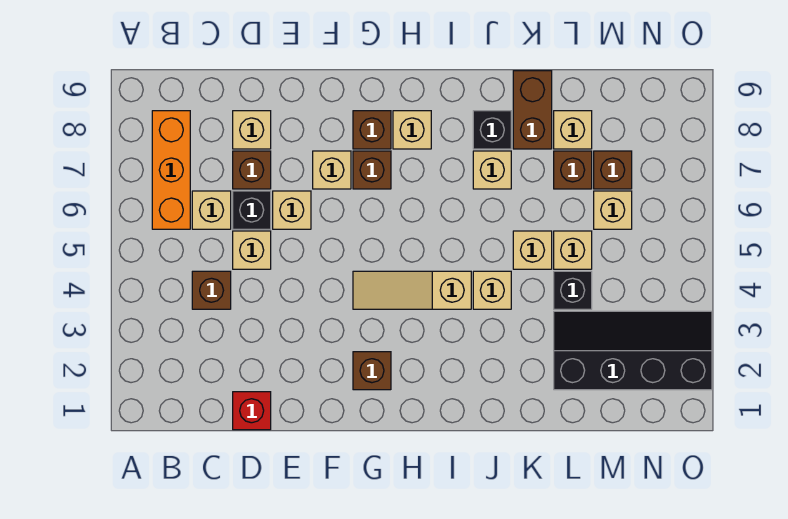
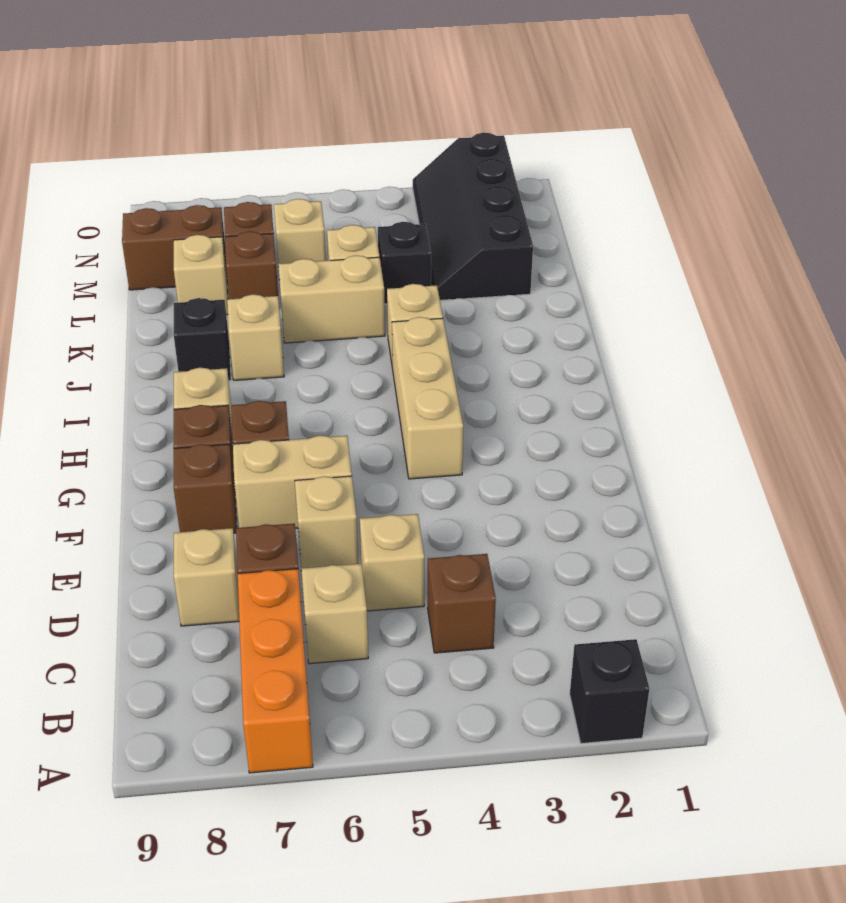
orange 1x3 brick [152,111,190,229] -> orange 1x3 brick turned to [238,569,313,773]
red 1x1 brick [233,392,271,430] -> none
black 1x1 brick [233,191,271,229] -> black 1x1 brick moved to [570,639,649,744]
tan 1x1 brick [313,151,351,189] -> tan 1x2 brick [233,436,352,528]
brown 1x1 brick [353,352,391,390] -> brown 1x1 brick moved to [174,444,237,533]
tan 1x3 slope [353,271,471,309] -> tan 1x3 brick [392,317,463,479]
tan 1x1 brick [513,231,552,269] -> tan 1x2 brick [278,255,385,343]
brown 1x2 brick [513,71,552,149] -> brown 1x2 brick moved to [122,205,227,290]

